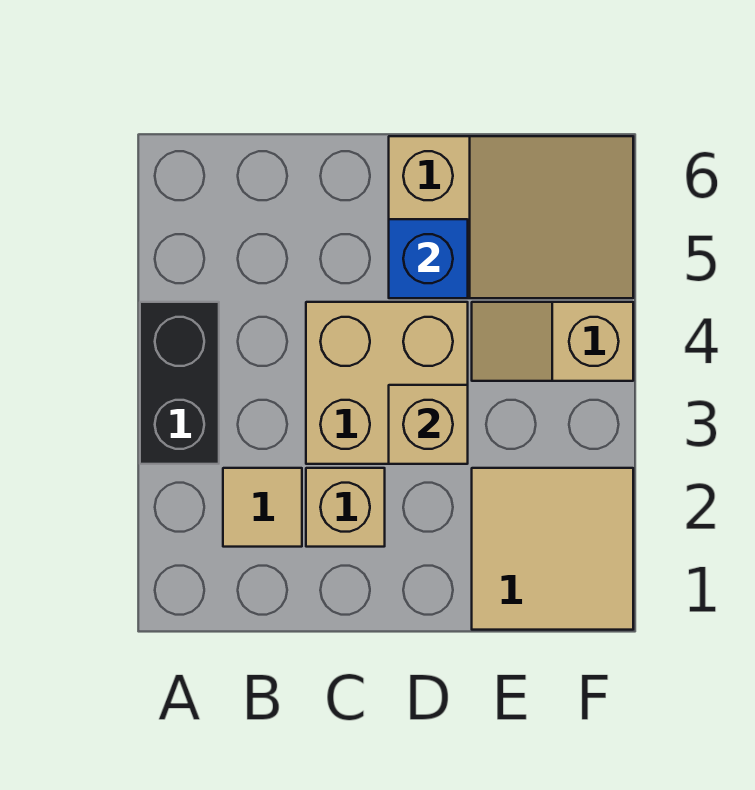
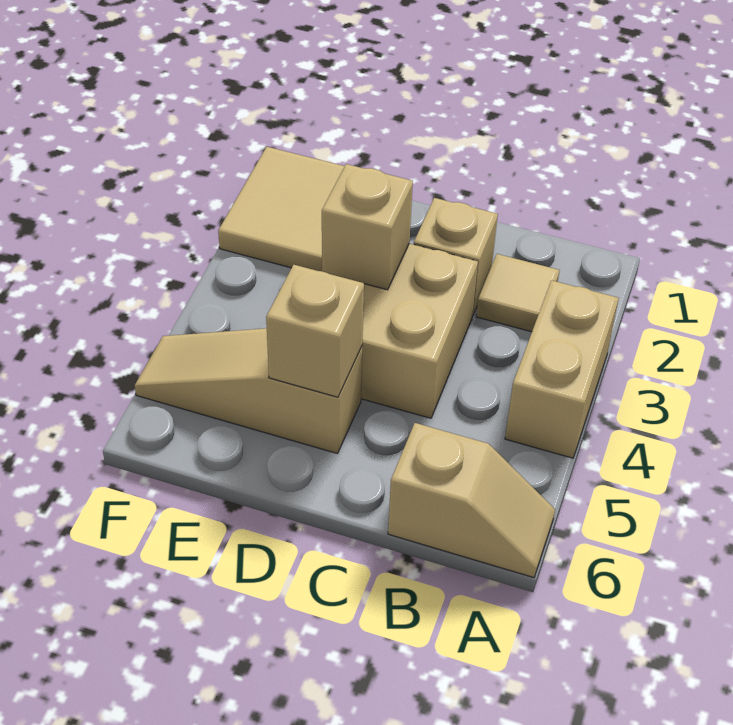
black 1x2 brick [140,302,219,464] -> tan 1x2 brick [505,280,619,458]
tan 2x3 slope [389,136,633,298] -> tan 1x3 slope [135,328,362,454]
blue 1x1 brick [389,219,468,298] -> tan 1x1 brick [266,265,364,397]
tan 1x2 slope [472,302,633,381] -> tan 1x2 slope moved to [388,423,555,578]

